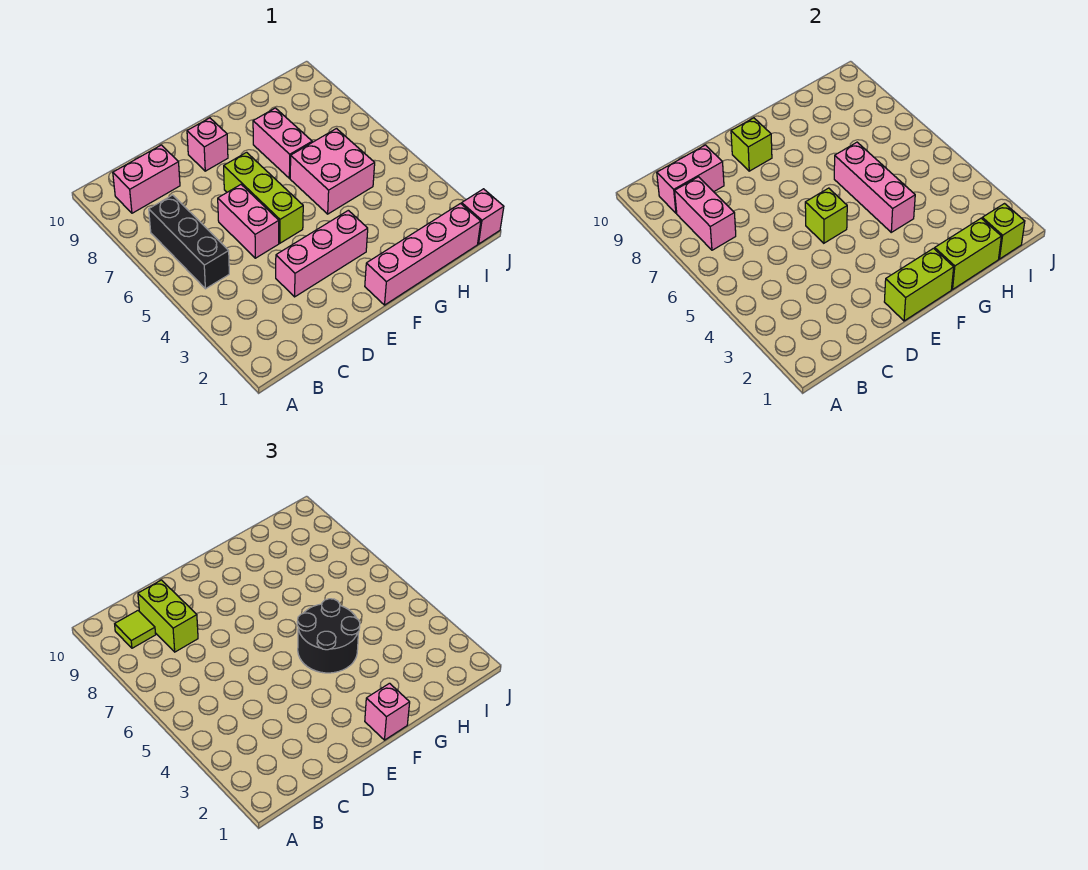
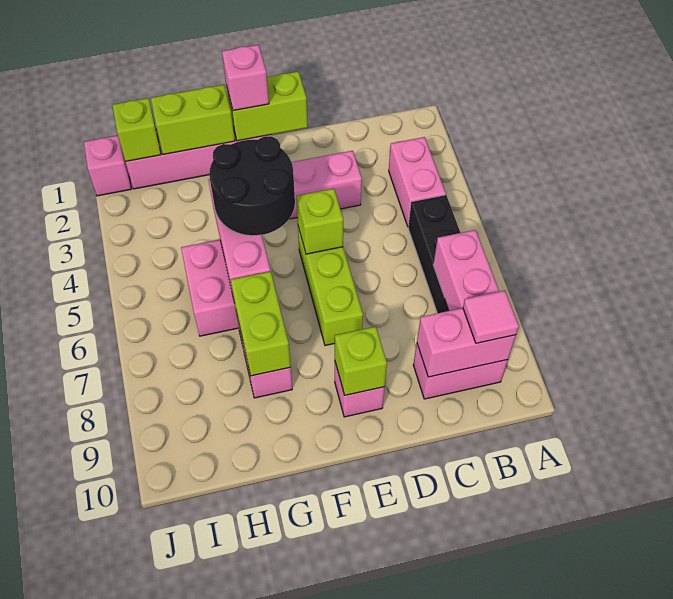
lime 1x1 tile [115,611,156,648] -> pink 1x1 tile [463,291,519,343]
lime 1x2 brick [138,580,198,652] -> lime 1x2 brick moved to [231,271,291,376]
pink 1x2 brick [218,185,279,258] -> pink 1x2 brick moved to [389,137,446,226]

